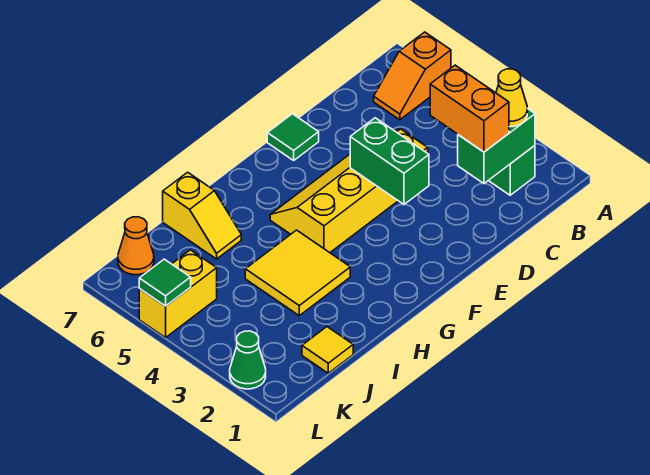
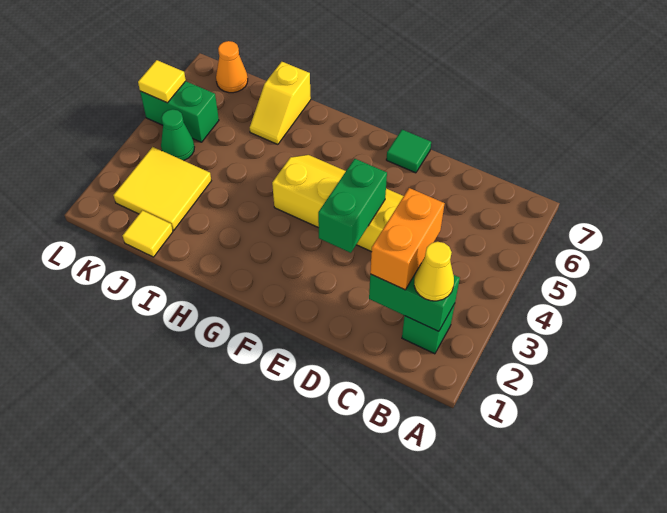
orange 1x2 slope [374,32,451,120] -> none
yellow 2x2 tile [245,230,350,316] -> yellow 2x2 tile moved to [113,147,211,230]
yellow 1x2 brick [139,250,217,338] -> green 1x2 brick [140,81,219,142]
green 1x1 cone [230,331,266,389] -> green 1x1 cone moved to [161,109,194,161]
green 1x1 tile [139,259,191,306] -> yellow 1x1 tile [138,60,186,103]

